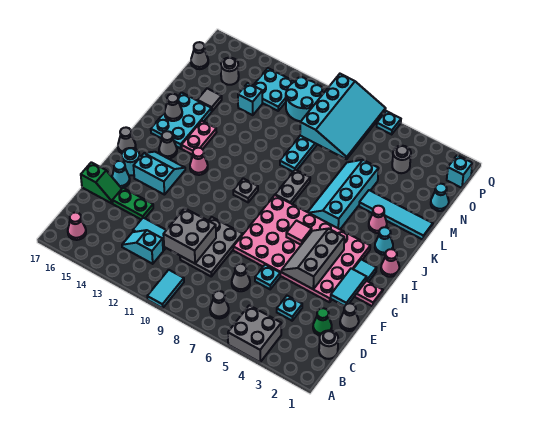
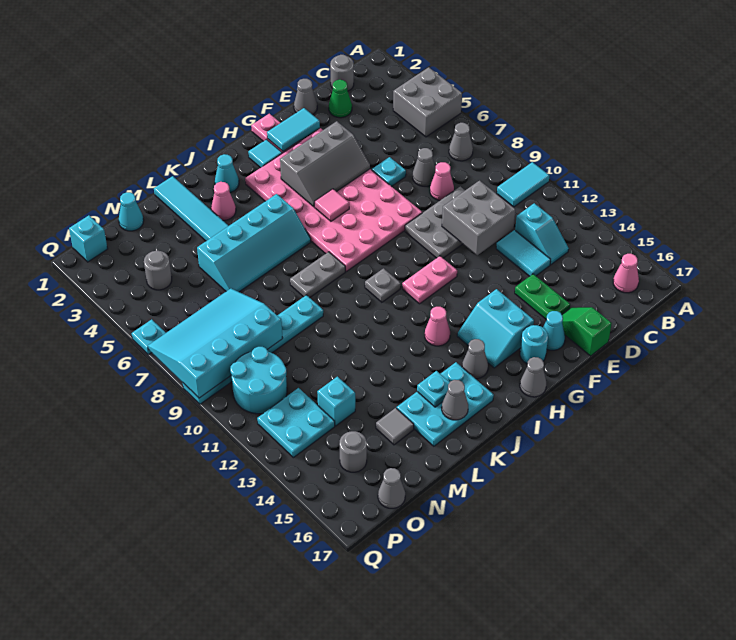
cyan 1x1 plate [277,296,302,321] -> cyan 1x1 plate moved to [417,371,450,407]
pink 1x1 cone [381,249,399,277] -> pink 1x1 cone moved to [430,162,454,200]
pink 1x2 plate [181,121,217,155] -> pink 1x2 plate moved to [402,256,457,304]

